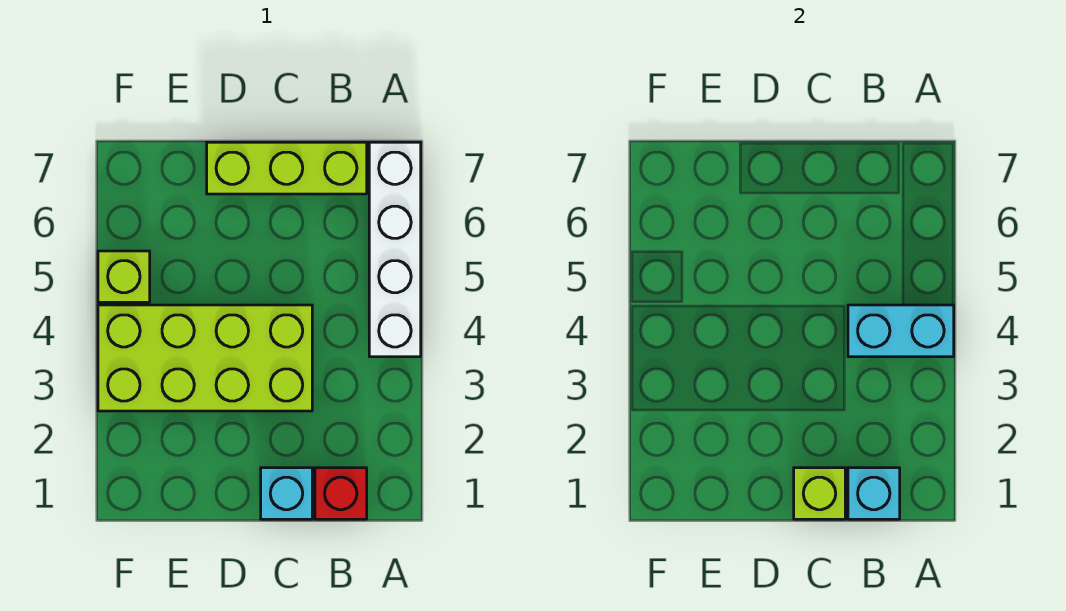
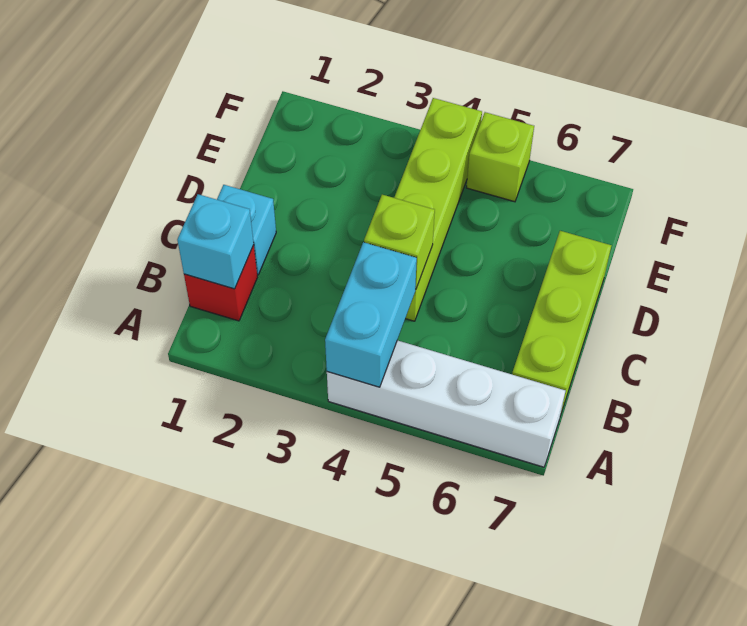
lime 1x1 brick [794,468,845,519] -> lime 1x1 brick moved to [364,195,435,289]
lime 2x4 brick [98,305,312,411] -> lime 1x4 brick [394,98,482,321]

